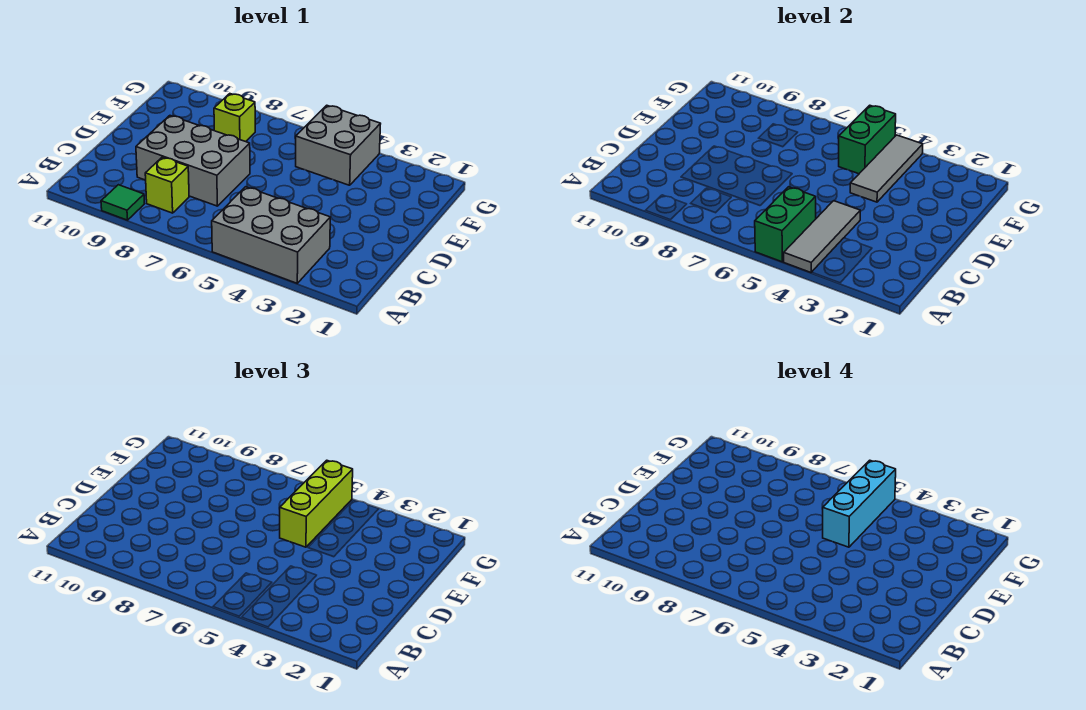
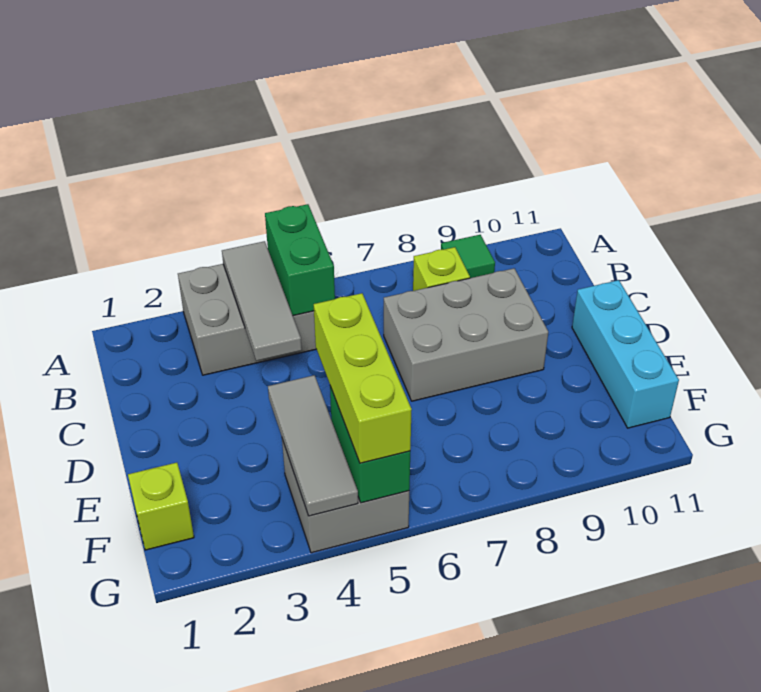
cyan 1x3 brick [823,460,896,547] -> cyan 1x3 brick moved to [572,280,679,428]
lime 1x1 brick [214,94,255,142] -> lime 1x1 brick moved to [128,463,194,550]

